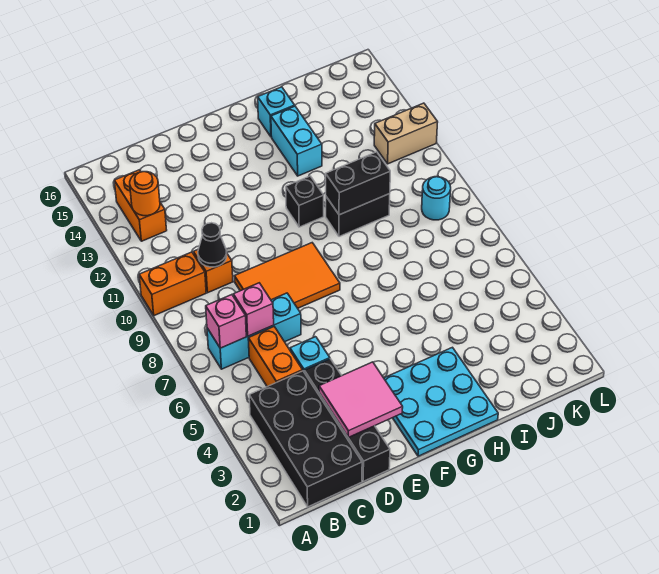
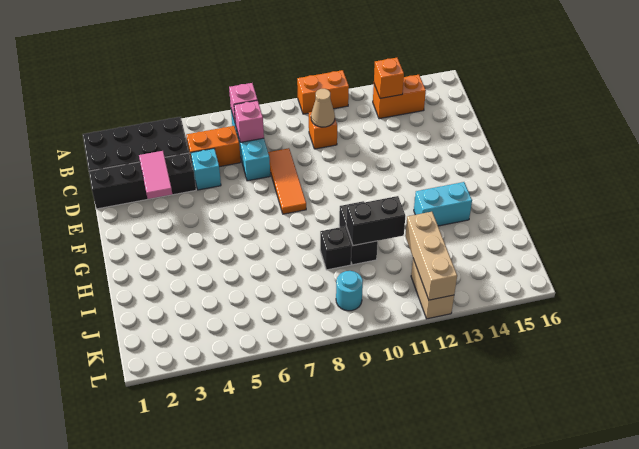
orange 1x2 brick [139,252,206,316] -> orange 1x2 brick turned to [297,70,349,114]
orange 1x1 round brick [130,172,160,216] -> orange 1x1 brick [374,58,404,98]
black 1x1 cone [198,223,227,267] -> tan 1x1 cone [311,89,335,127]
pink 2x2 tile [319,362,403,437] -> pink 1x2 tile [139,151,172,199]
orange 2x3 tile [235,243,340,308] -> orange 1x3 tile [268,148,306,214]
cyan 3x3 plate [384,347,498,456] -> none
black 1x1 brick [286,176,324,227] -> black 1x1 brick moved to [320,226,352,270]
black 1x2 brick [326,152,390,215] -> black 1x2 brick turned to [346,196,405,246]
cyan 1x1 brick [258,87,295,137] -> none
none -> tan 1x3 brick [405,212,457,300]

